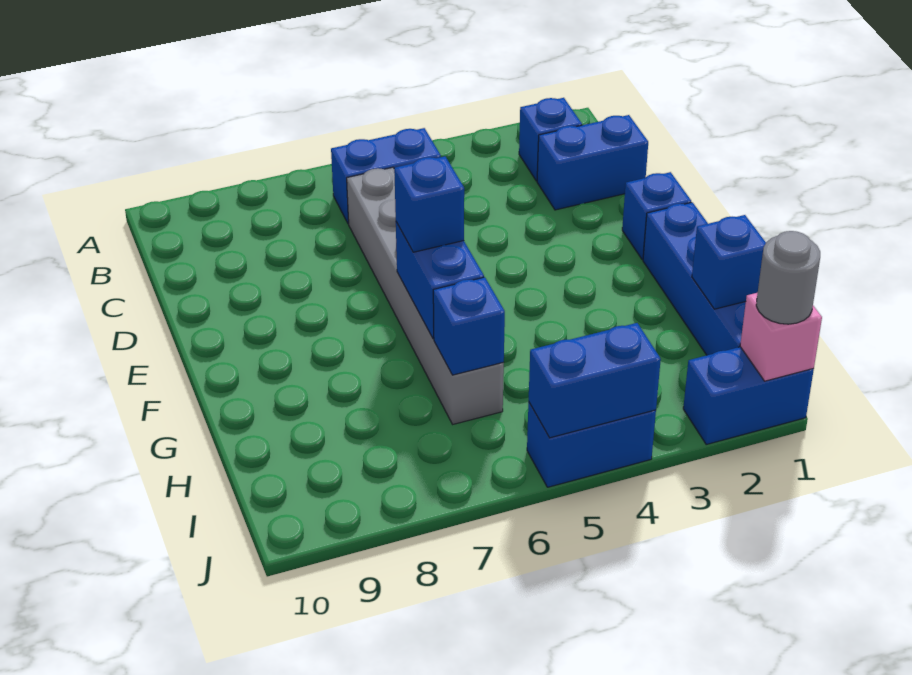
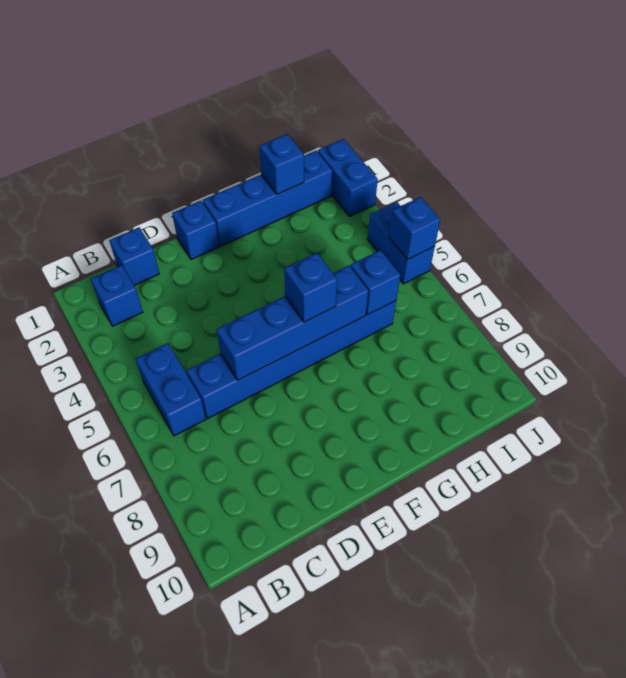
blue 1x2 brick [537,115,648,210] -> blue 1x1 brick [109,227,159,285]
grey 1x6 brick [347,167,504,424] -> blue 1x6 brick [187,301,396,418]
blue 1x2 brick [396,222,484,339] -> blue 1x4 brick [217,265,368,380]
pink 1x1 brick [740,293,822,381] -> none
grey 1x1 round brick [756,231,820,324] -> none
blue 1x2 brick [529,323,661,438] -> blue 1x1 brick [389,197,440,259]

